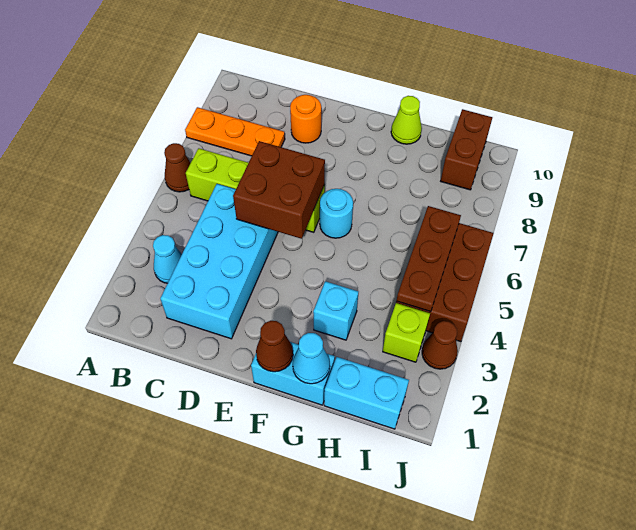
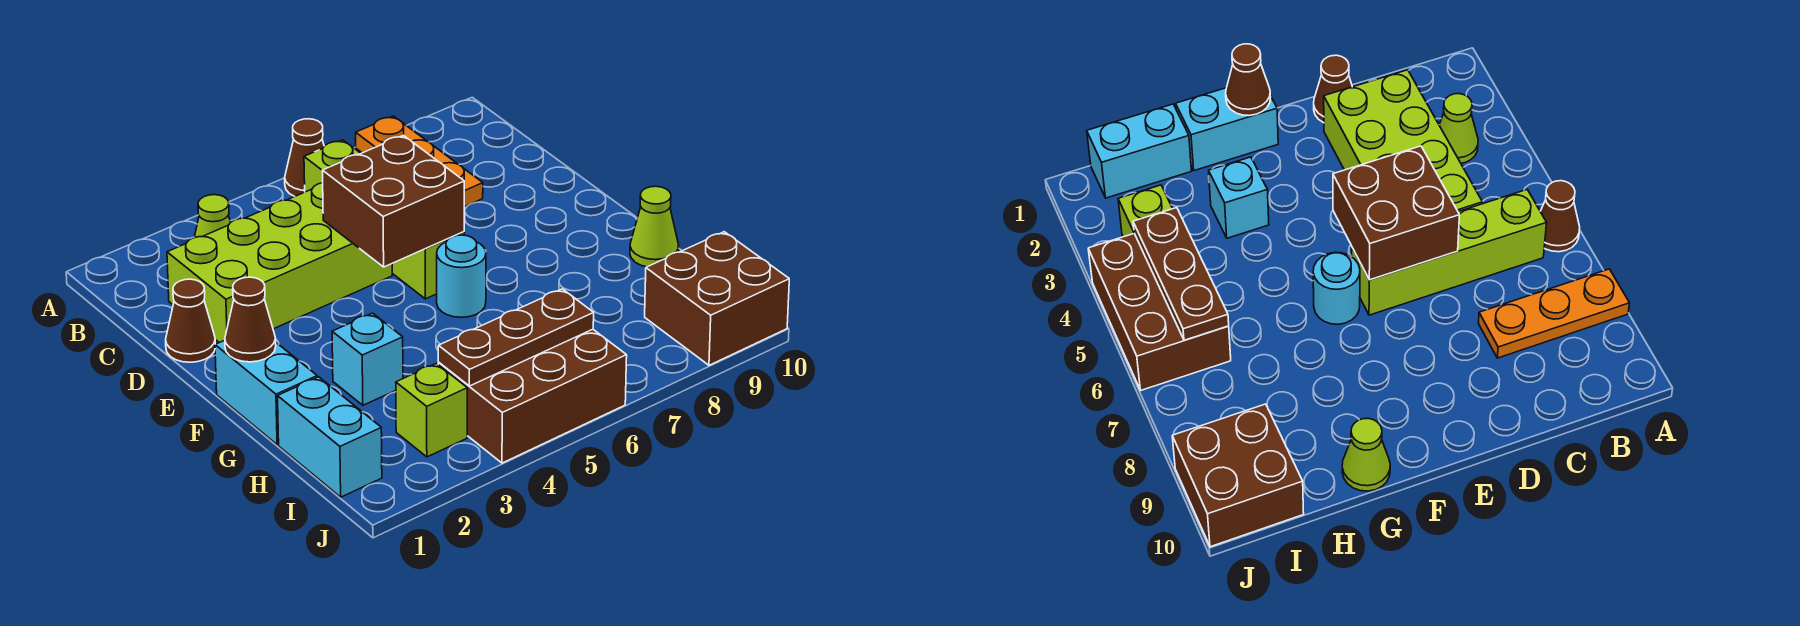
cyan 1x1 cone [153,235,182,283] -> lime 1x1 cone [194,195,231,238]
cyan 2x4 brick [160,184,278,339] -> lime 2x4 brick [167,183,392,343]
orange 1x1 round brick [290,95,321,143] -> none
cyan 1x1 cone [293,333,330,384] -> none
brown 1x2 brick [441,109,492,190] -> brown 2x2 brick [645,232,789,365]
brown 1x1 cone [422,321,458,369] -> brown 1x1 cone moved to [166,279,215,362]

